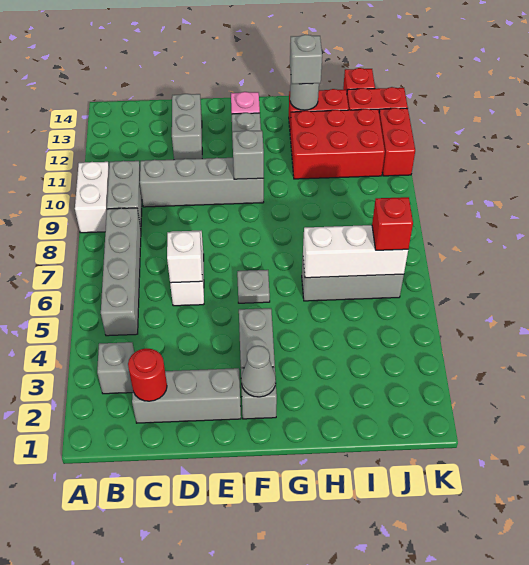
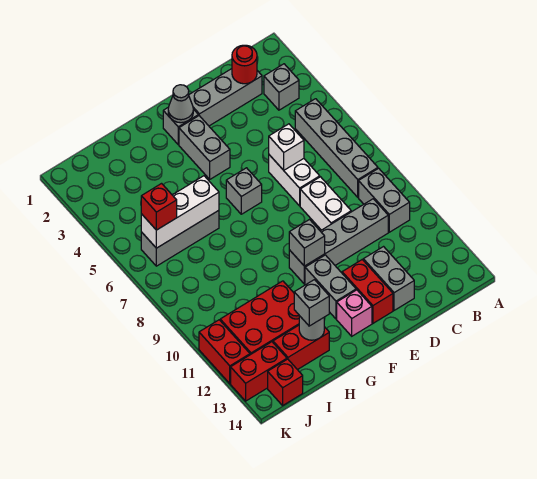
white 1x2 brick [75,162,109,233] -> white 1x2 brick moved to [300,177,351,230]
none -> red 1x2 brick [342,260,393,323]
grey 1x1 plate [237,270,270,303] -> grey 1x1 brick [226,168,262,214]

